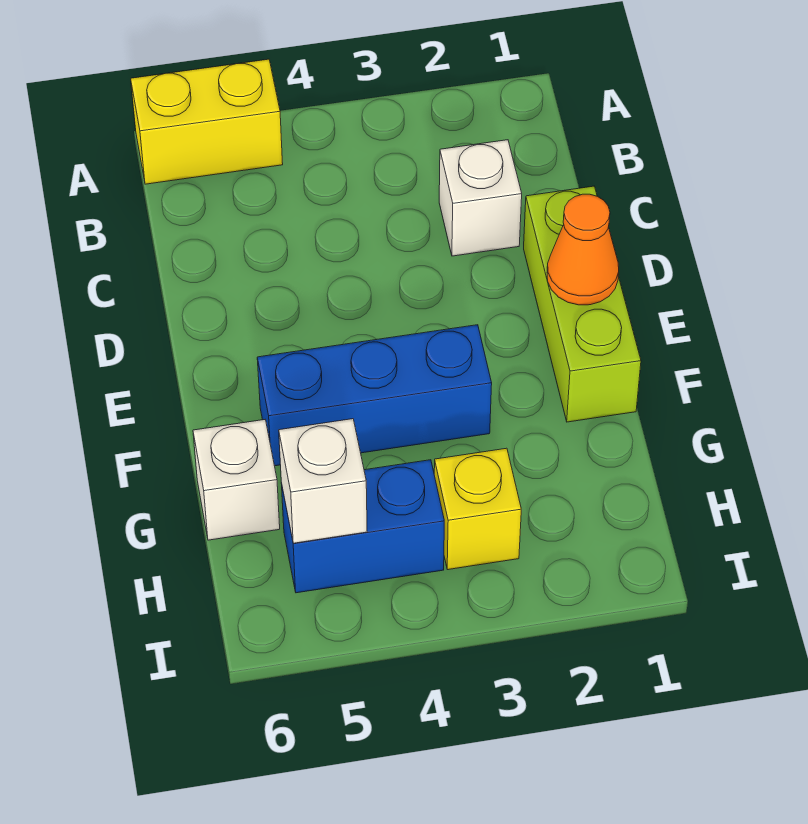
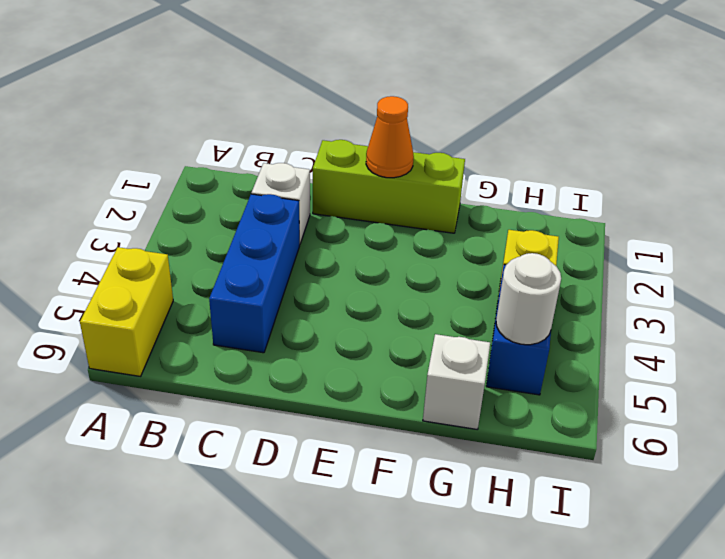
blue 1x3 brick [257,325,492,466] -> blue 1x3 brick moved to [209,194,299,353]
white 1x1 brick [279,419,367,543] -> white 1x1 round brick [496,253,561,345]

